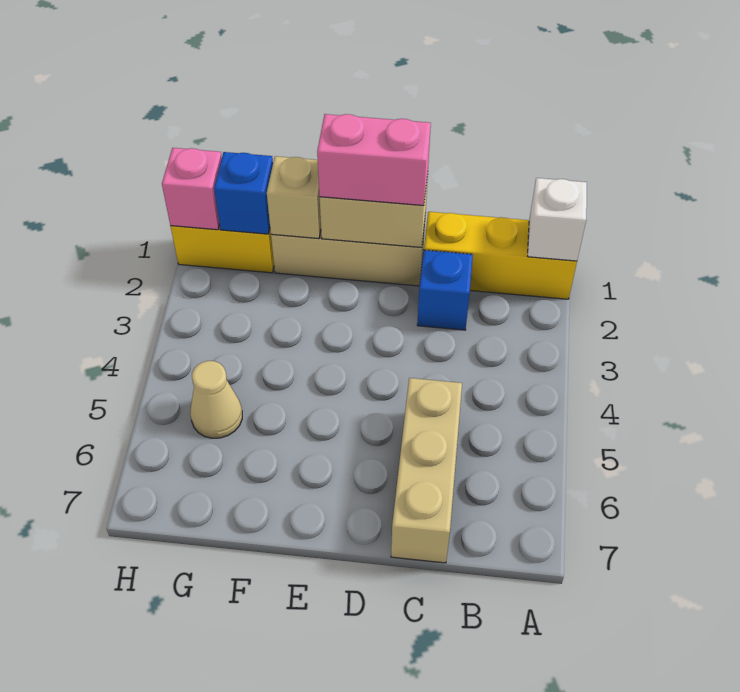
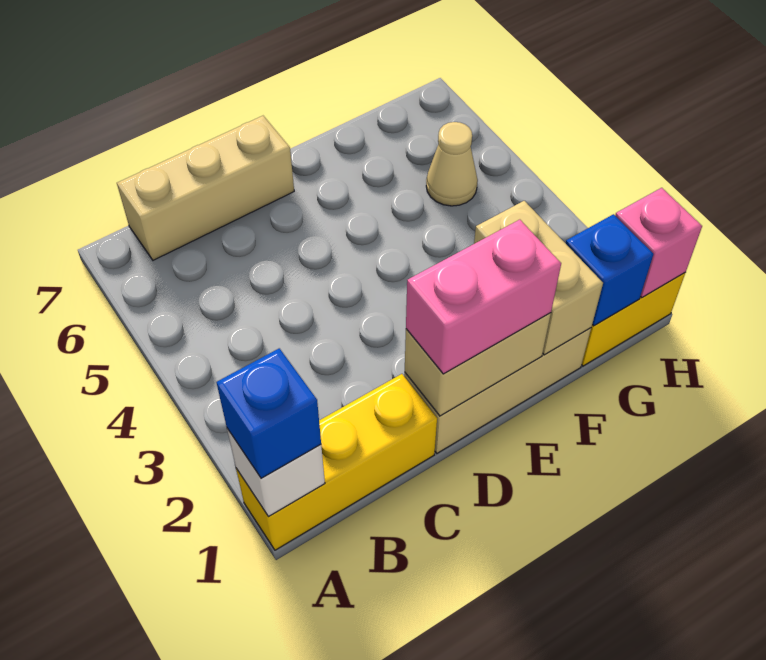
blue 1x1 brick [417,250,473,330] -> blue 1x1 brick moved to [217,348,321,478]
tan 1x3 brick [391,378,462,563] -> tan 1x3 brick turned to [117,116,294,260]
tan 1x1 brick [267,156,321,239] -> tan 1x2 brick [474,201,603,355]

